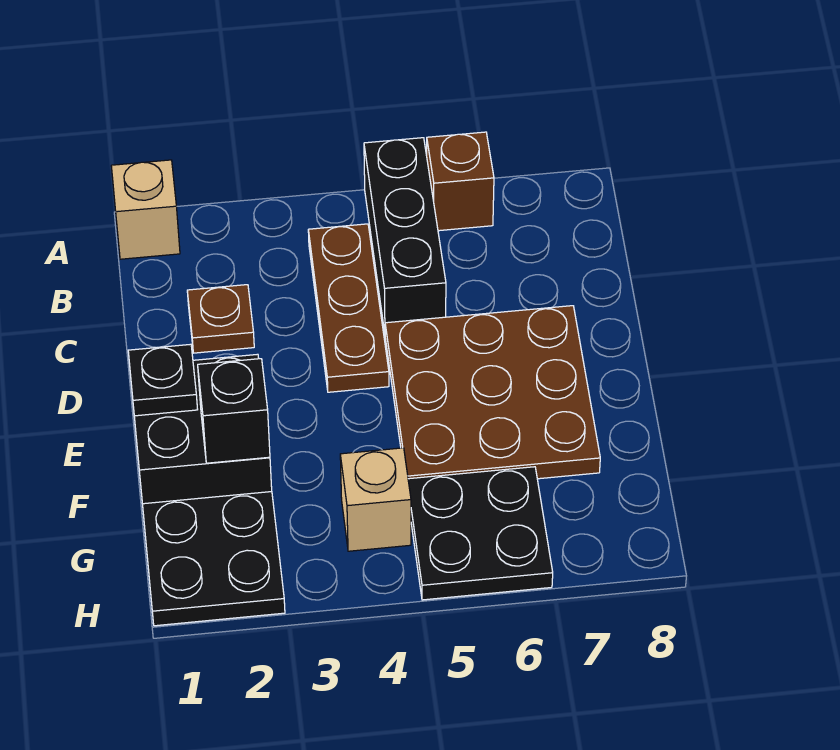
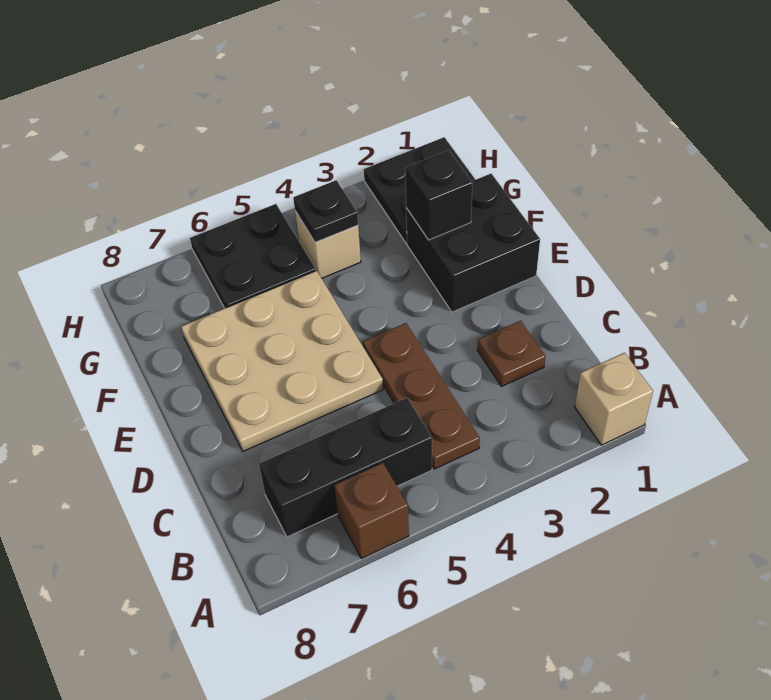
black 1x3 brick [364,138,446,332] -> black 1x3 brick turned to [259,398,432,537]
brown 3x3 plate [385,306,600,479] -> tan 3x3 plate [181,271,383,451]
black 1x1 plate [128,344,198,416] -> black 1x1 plate moved to [293,180,358,243]

